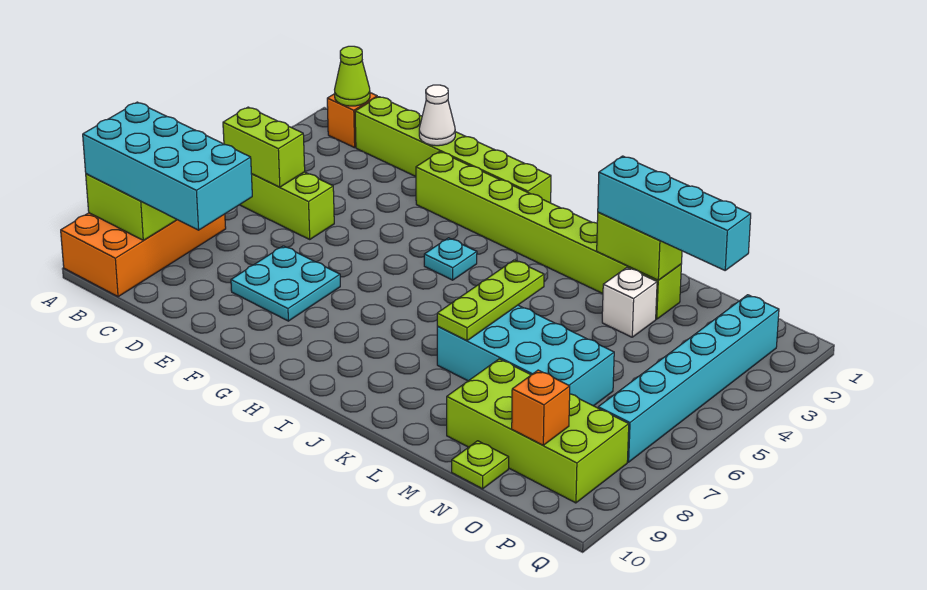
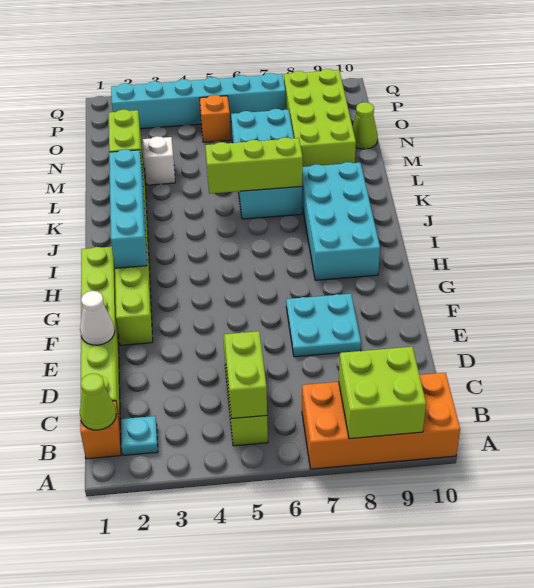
cyan 2x4 brick [83,102,252,230] -> cyan 2x4 brick moved to [302,162,380,280]
cyan 1x1 plate [424,238,477,280] -> cyan 1x1 plate moved to [121,416,158,455]
lime 1x3 plate [437,260,544,341] -> lime 1x3 brick [205,137,303,194]
cyan 1x4 brick [598,156,751,270] -> cyan 1x4 brick moved to [109,149,147,268]
lime 1x1 plate [452,441,509,489] -> lime 1x1 cone [352,102,378,149]
orange 1x1 brick [512,370,570,445] -> orange 1x1 brick moved to [200,95,231,142]

